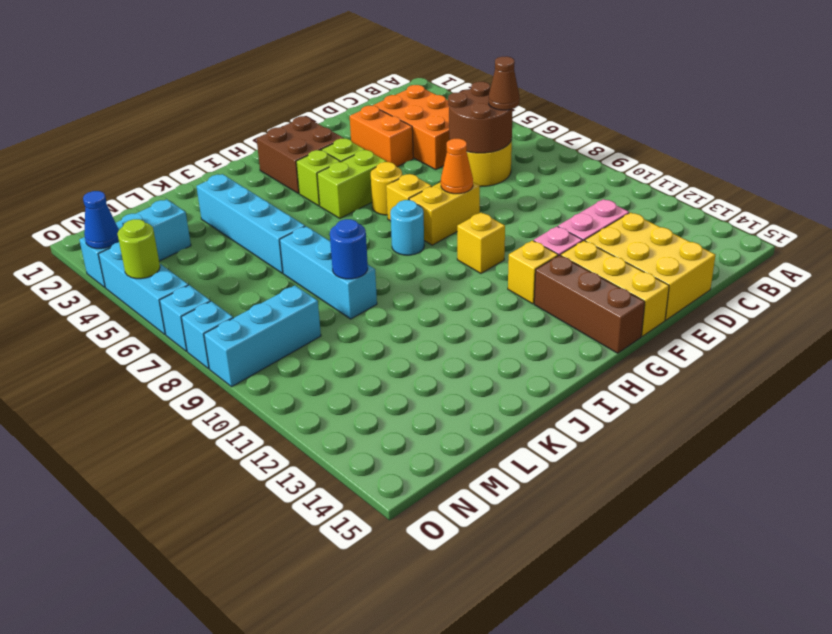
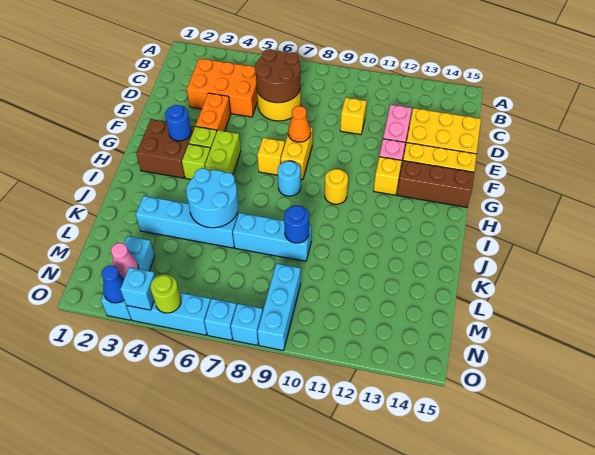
brown 1x1 cone [489,56,520,110] -> none
orange 1x2 brick [350,106,413,167] -> orange 1x2 brick turned to [196,93,231,131]
none -> blue 1x1 round brick [165,105,191,141]
yellow 1x1 round brick [371,162,402,215] -> yellow 1x1 round brick moved to [325,169,348,204]
yellow 1x1 brick [457,213,505,273] -> yellow 1x1 brick moved to [340,98,367,135]
none -> cyan 2x2 round brick [186,168,239,228]
none -> pink 1x1 cone [111,243,139,278]
none -> cyan 1x1 brick [120,267,155,310]

